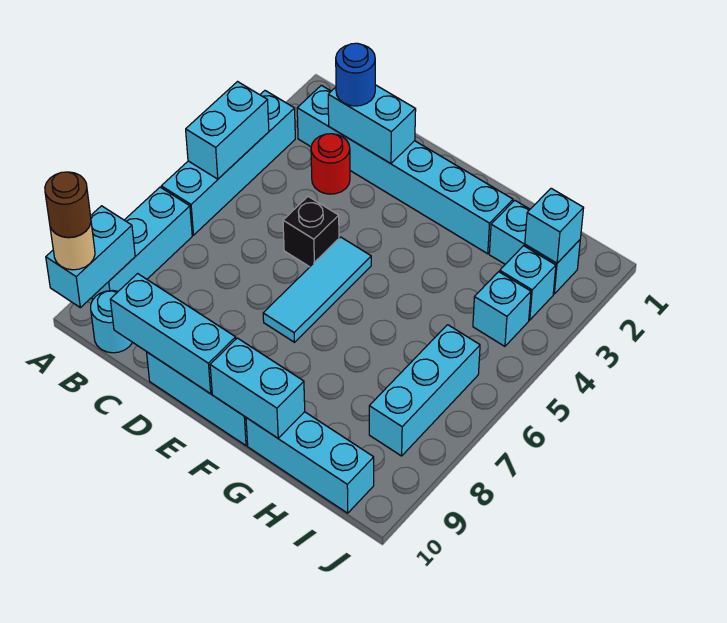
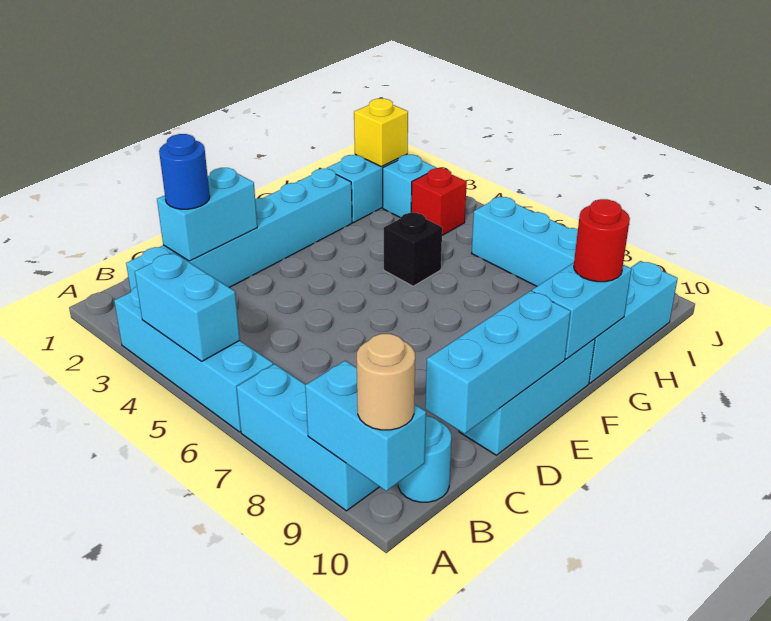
brown 1x1 round brick [45,172,91,237] -> none
red 1x1 round brick [311,134,350,194] -> red 1x1 round brick moved to [574,199,630,282]
black 1x1 brick [283,197,339,267] -> black 1x1 brick moved to [384,212,442,286]
cyan 1x3 tile [263,237,371,342] -> none
cyan 1x1 brick [525,188,584,263] -> yellow 1x1 brick [354,99,408,167]
cyan 1x1 brick [473,272,531,346] -> red 1x1 brick [411,168,467,235]

